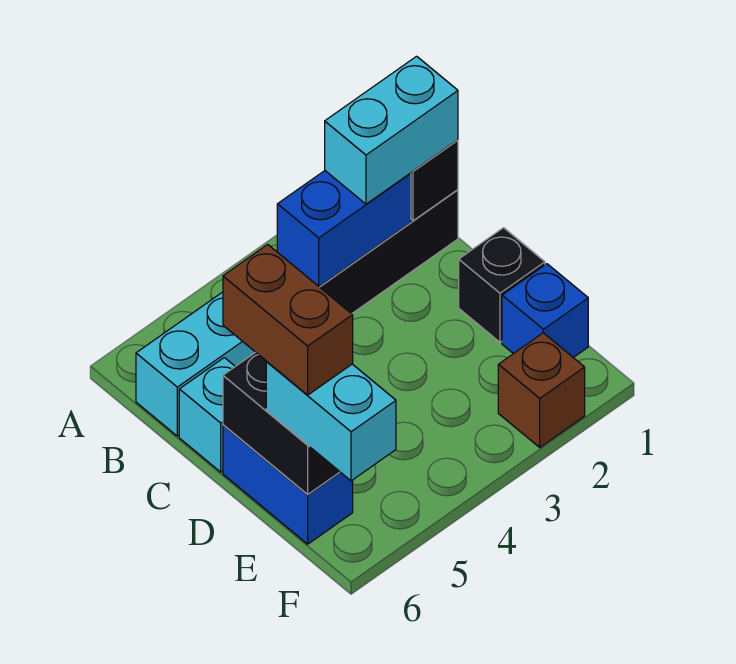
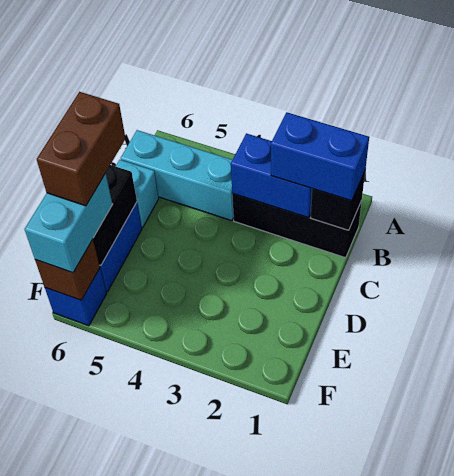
cyan 1x2 brick [325,56,458,204] -> blue 1x2 brick [271,112,369,201]
black 1x1 brick [459,228,545,342] -> none
blue 1x1 brick [502,264,588,357] -> blue 1x1 brick moved to [45,268,107,326]
brown 1x1 brick [498,333,585,447] -> brown 1x1 brick moved to [35,240,100,300]

